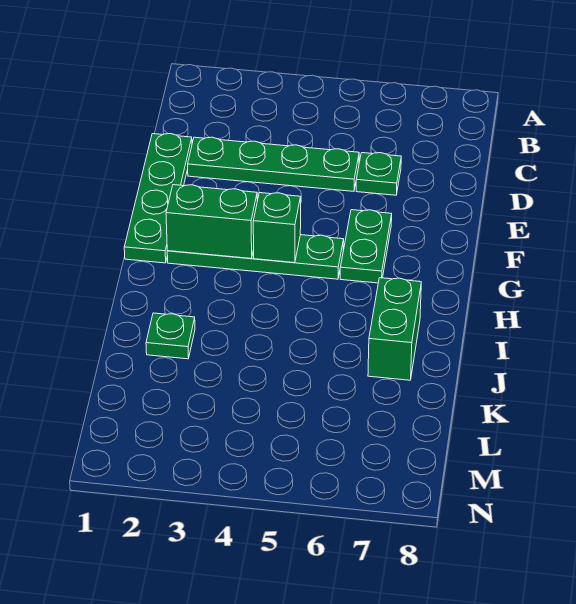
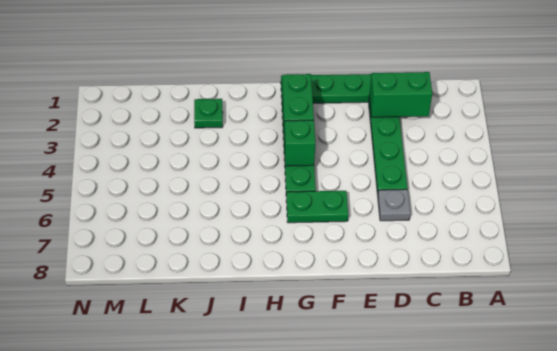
green 1x1 plate [356,153,401,195] -> grey 1x1 plate [378,189,410,221]
green 1x2 brick [368,278,421,380] -> green 1x2 brick moved to [369,72,432,117]

